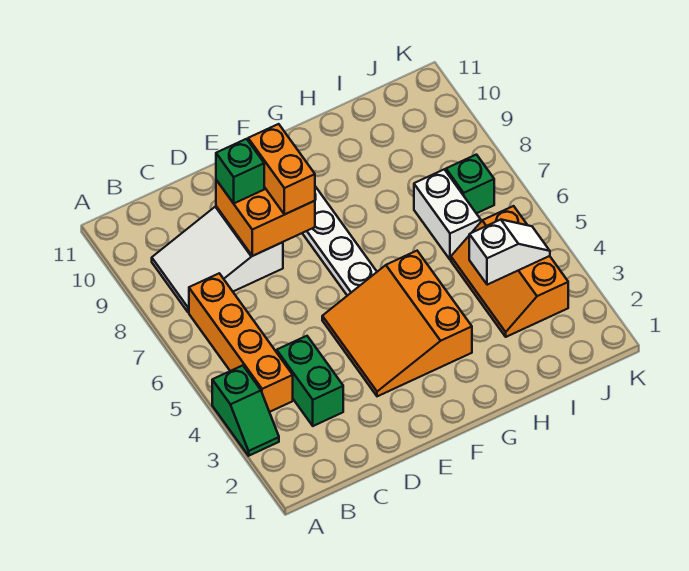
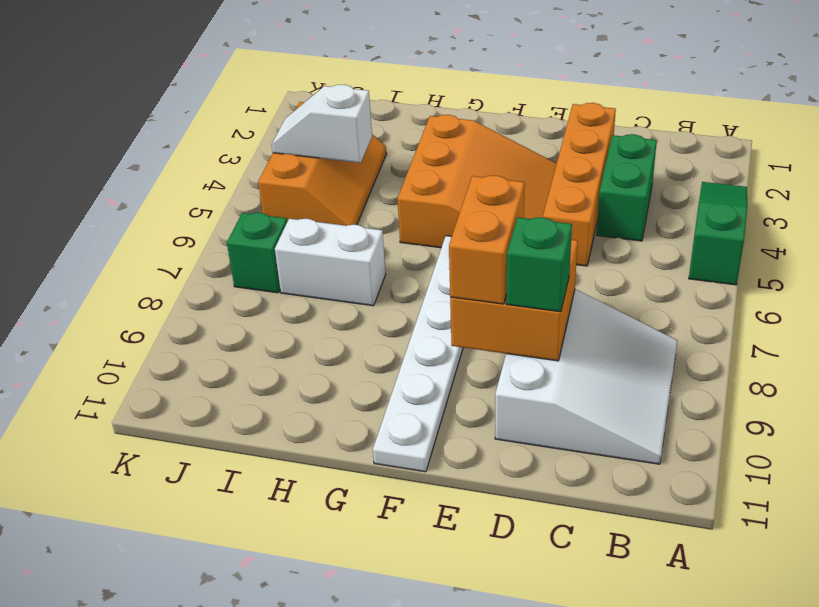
green 1x2 slope [212,365,279,456] -> green 1x3 slope [689,182,747,285]
orange 1x4 brick [189,273,293,412] -> orange 1x4 brick moved to [543,103,616,266]
white 2x3 slope [152,206,283,312] -> white 3x3 slope [495,289,677,464]
white 1x2 brick [414,169,481,260] -> white 1x2 brick turned to [275,219,386,306]

